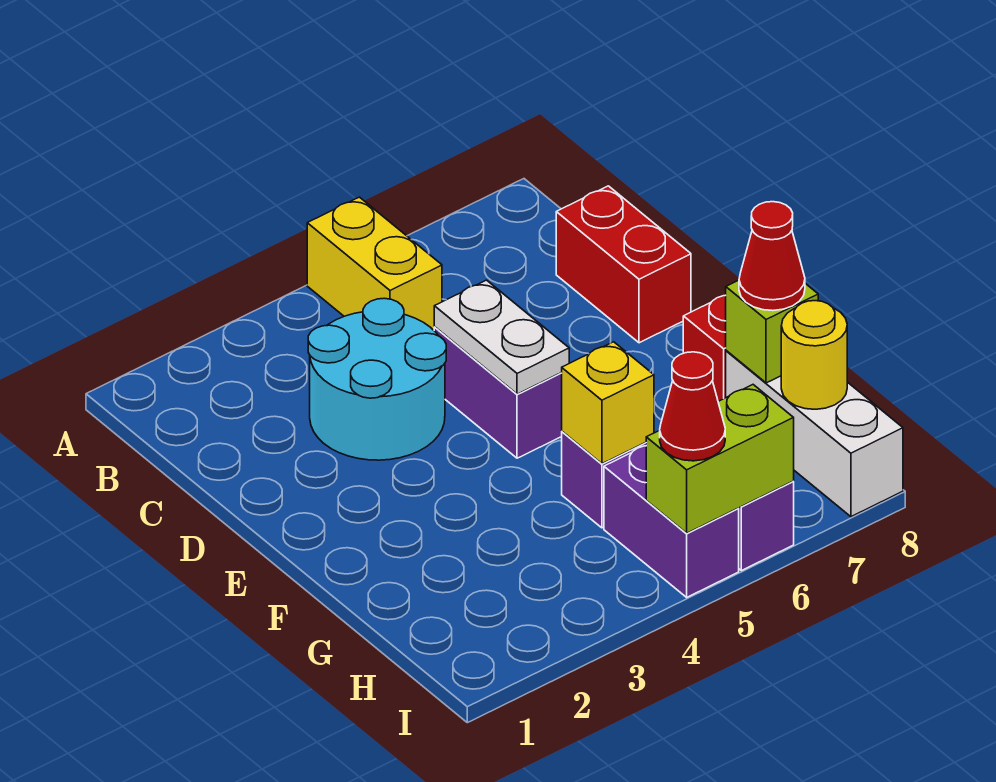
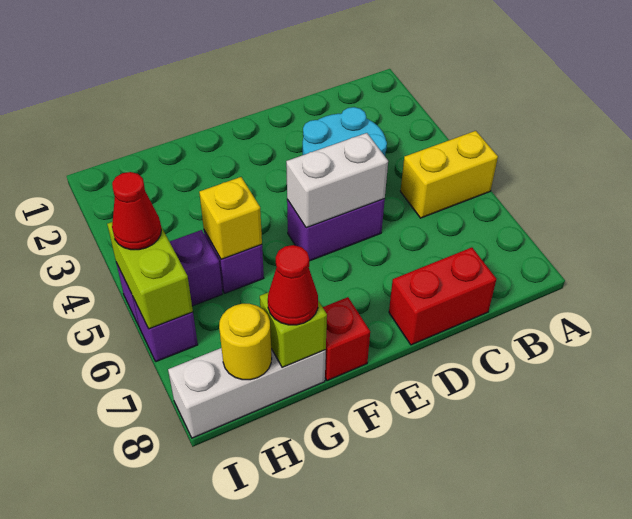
white 1x2 plate [434,280,569,394] -> white 1x2 brick [286,133,388,228]

